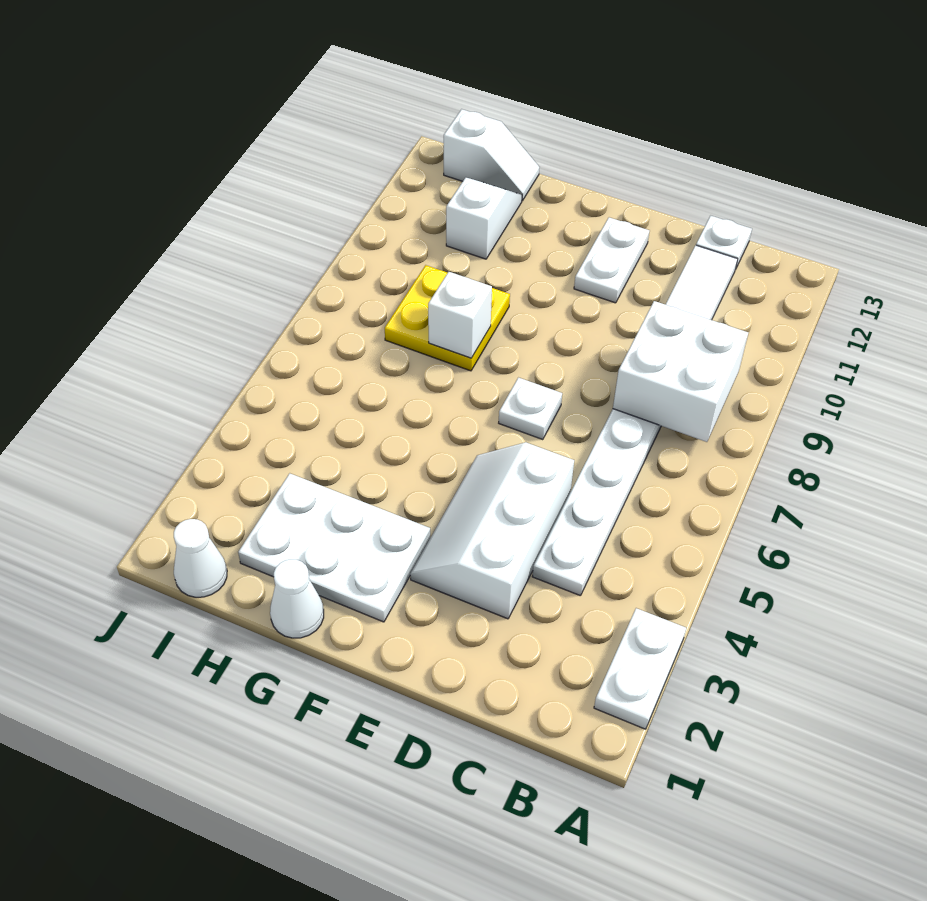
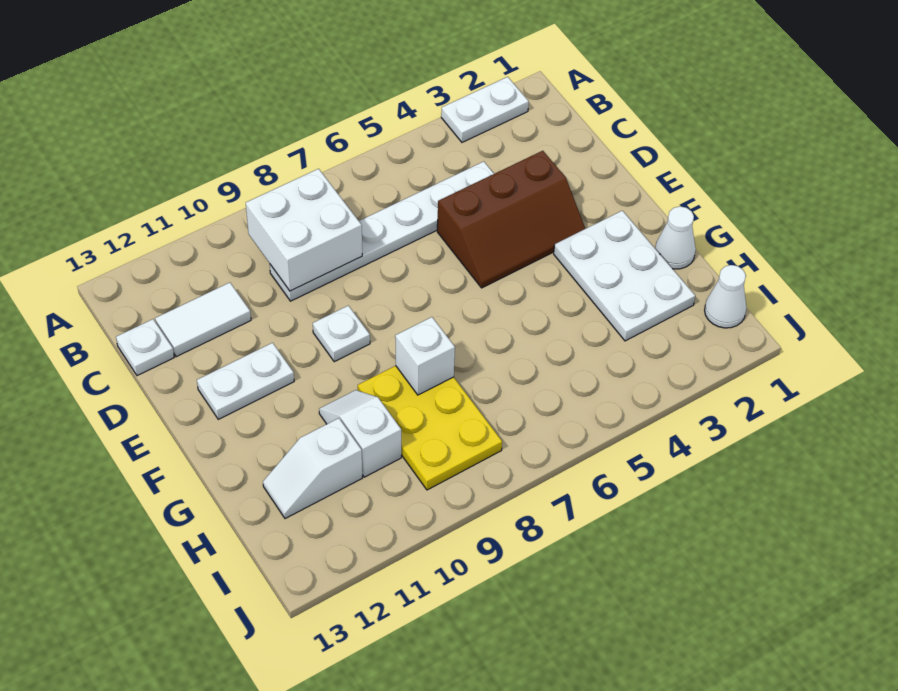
white 2x3 slope [410,442,574,619] -> brown 2x3 slope [437,151,585,288]
white 1x1 plate [499,378,562,440] -> white 1x1 plate moved to [313,306,370,362]
yellow 2x2 plate [385,265,510,371] -> yellow 2x3 plate [358,366,502,490]
white 1x2 slope [444,109,539,201] -> white 1x2 slope moved to [319,390,401,477]

